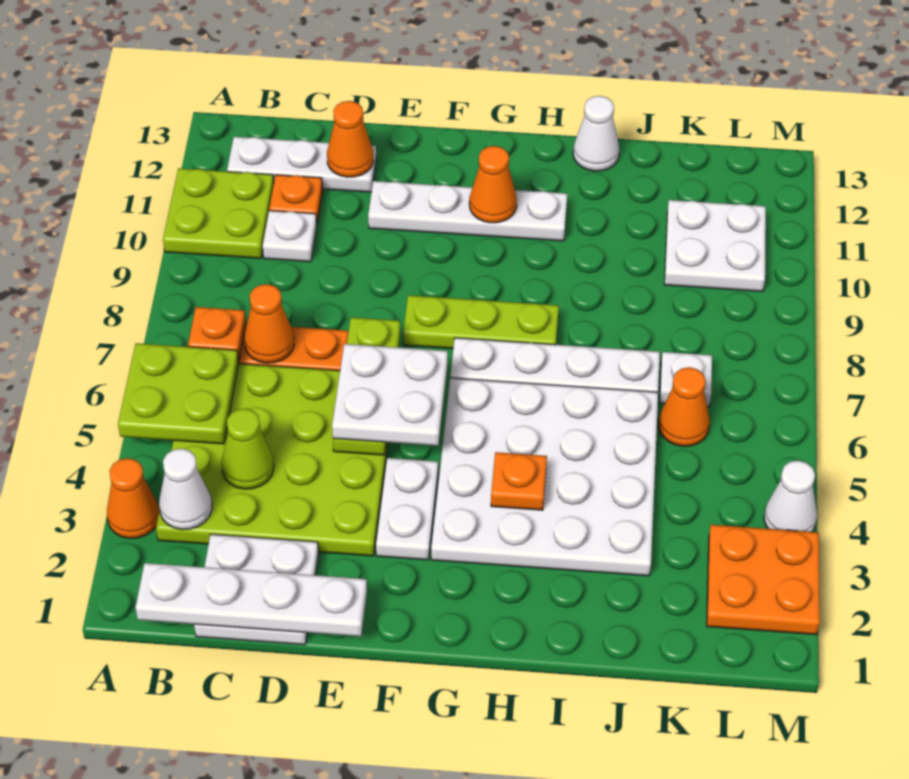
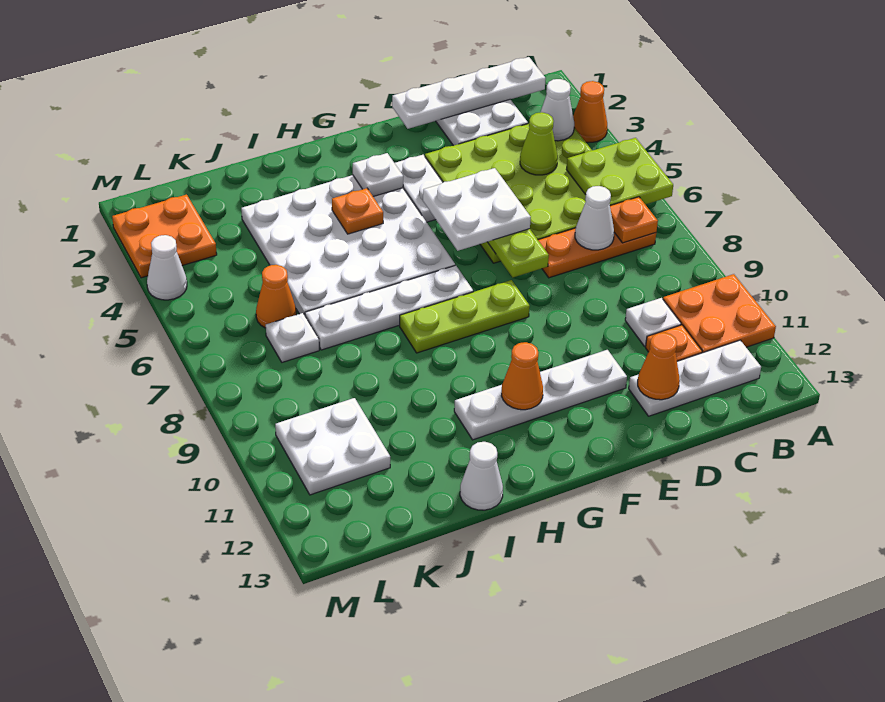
lime 2x2 plate [163,168,274,258] -> orange 2x2 plate [663,274,776,353]
orange 1x1 cone [244,284,294,363] -> white 1x1 cone [575,186,614,250]
none -> white 1x1 plate [353,153,403,196]

